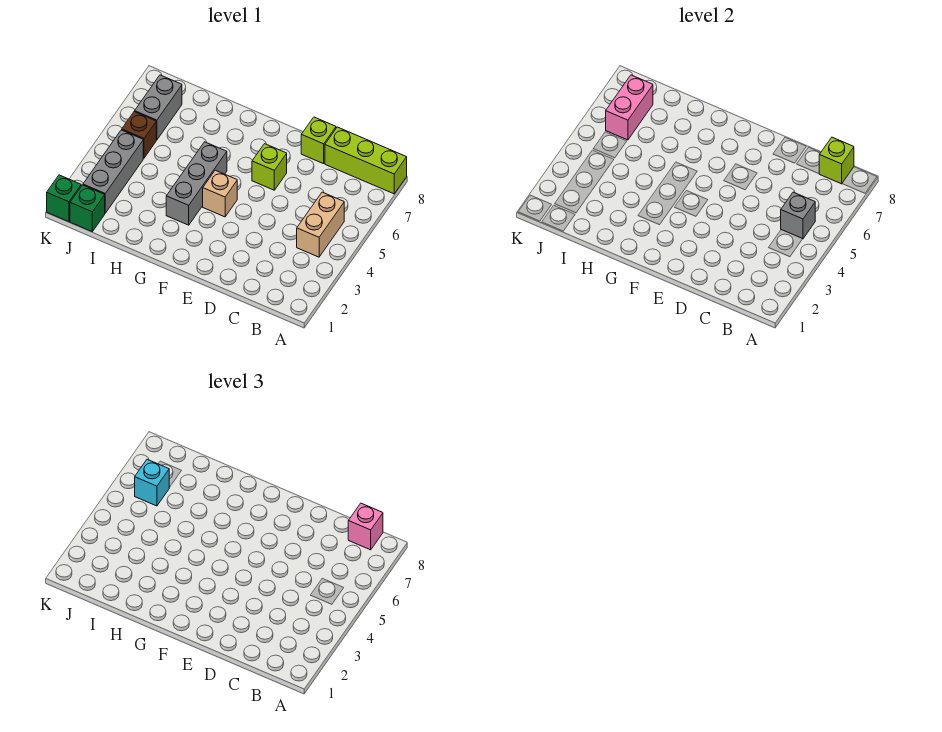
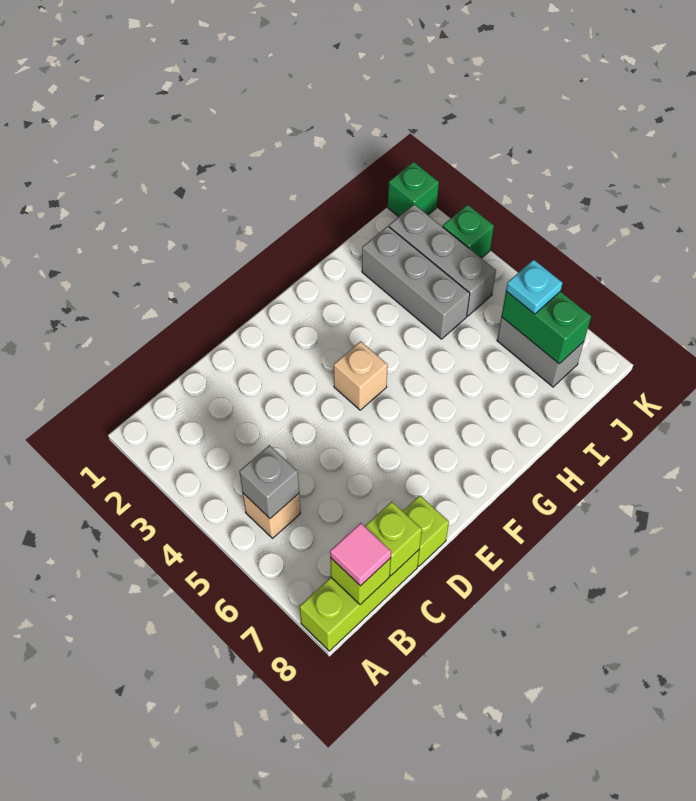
tan 1x2 brick [297,192,344,257] -> tan 1x1 brick [243,493,301,538]
pink 1x1 brick [348,503,383,550] -> pink 1x1 tile [330,523,391,586]
lime 1x1 brick [252,144,287,190] -> lime 1x1 brick moved to [365,502,422,576]
grey 1x3 brick [166,142,227,225] -> grey 1x3 brick moved to [362,226,470,339]
green 1x1 brick [70,185,105,232] -> green 1x1 brick moved to [443,205,494,258]
brown 1x1 brick [122,112,156,158] -> none
pink 1x2 brick [606,75,653,140] -> green 1x2 brick [501,291,591,364]
cyan 1x1 brick [135,459,169,506] -> cyan 1x1 plate [506,260,563,314]

